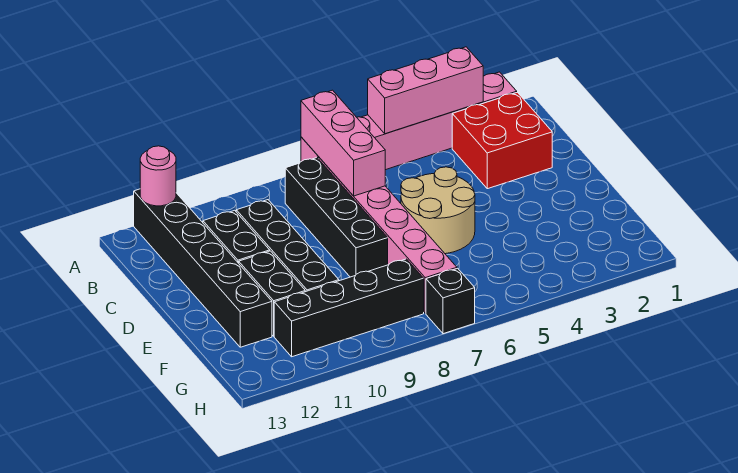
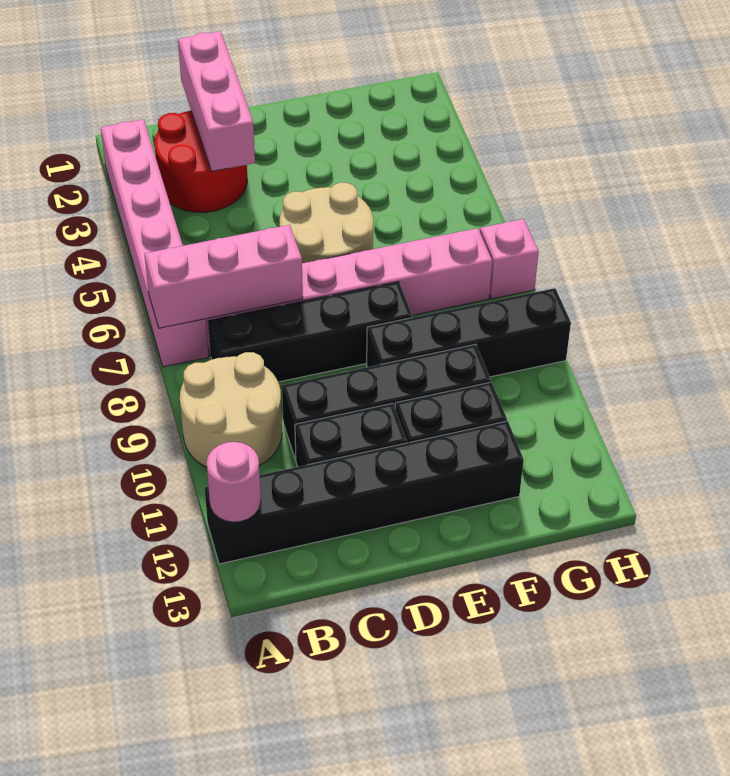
pink 1x3 brick [368,47,483,134] -> pink 1x3 brick moved to [178,31,255,171]
none -> tan 2x2 round brick [180,352,282,467]
red 2x2 brick [452,92,552,189] -> red 2x2 round brick [155,111,247,212]
black 1x4 brick [274,259,424,357] -> black 1x4 brick turned to [367,288,571,377]
black 1x1 brick [426,268,475,334] -> pink 1x1 brick [480,219,539,299]

